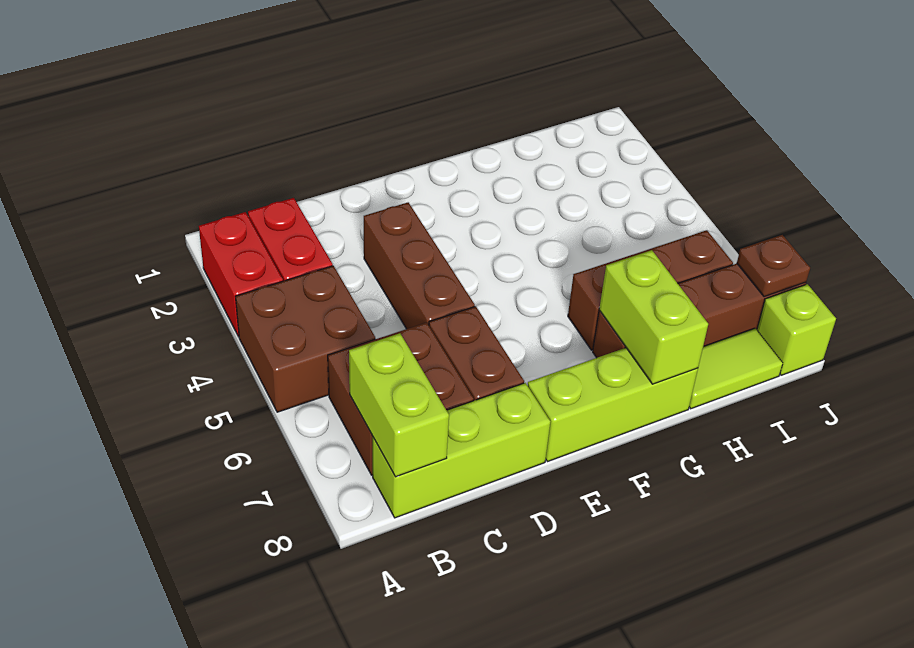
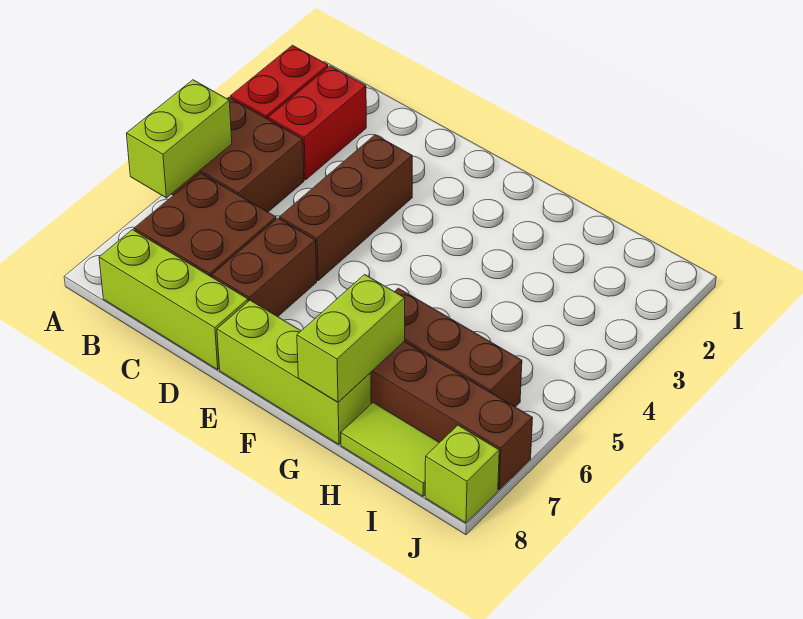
lime 1x2 brick [349,333,449,477] -> lime 1x2 brick moved to [126,80,232,198]
brown 1x1 plate [737,235,810,297] -> none

